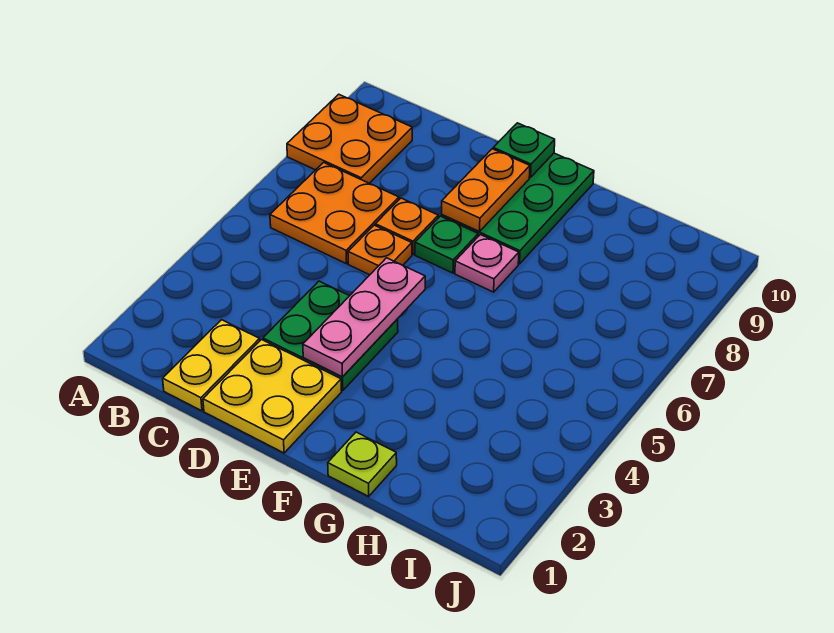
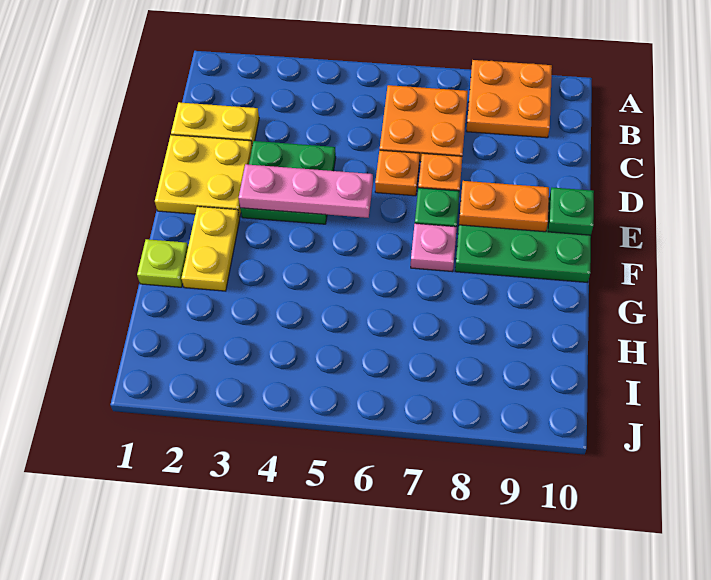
none -> yellow 1x2 plate [181,207,240,291]

